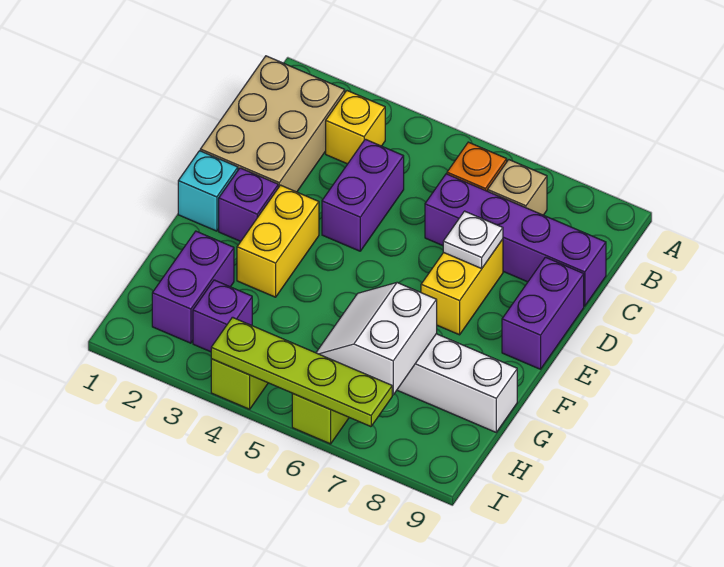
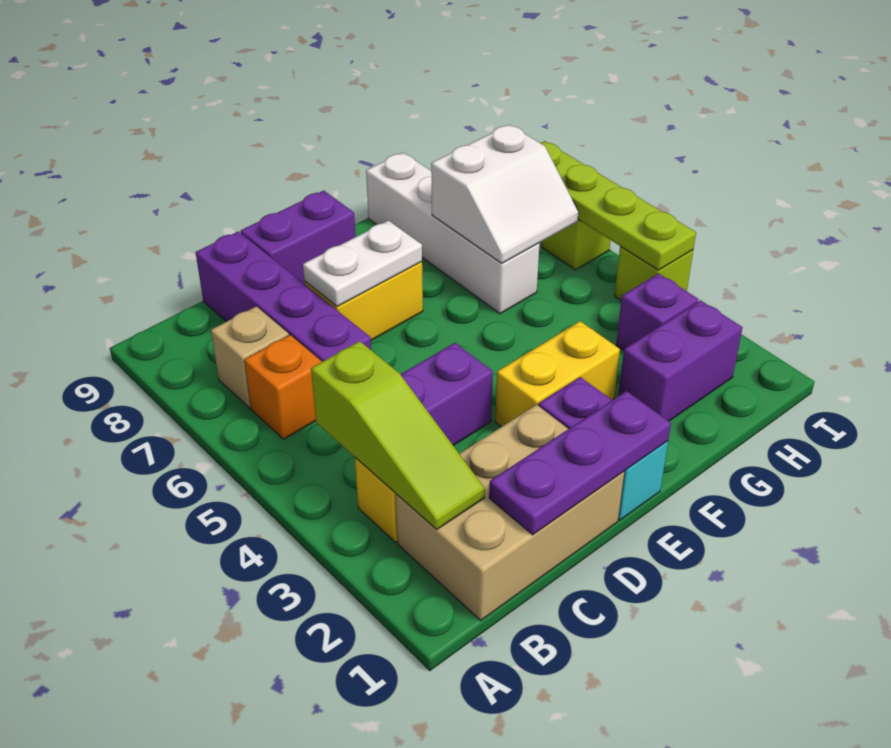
none -> lime 1x3 slope [311,341,485,529]
none -> purple 1x3 plate [489,391,671,535]
white 1x1 plate [443,211,503,268] -> white 1x2 plate [303,221,422,307]

